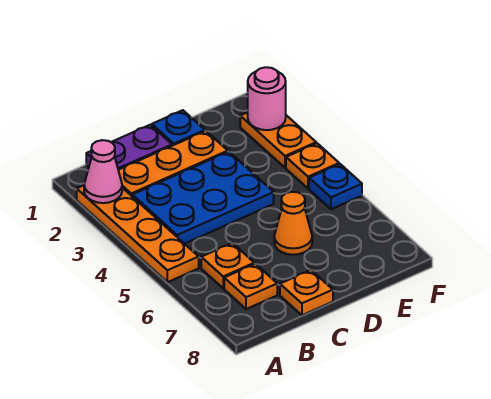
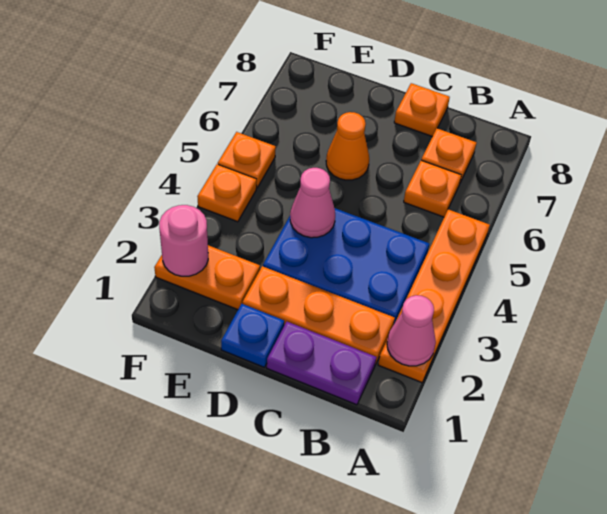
none -> pink 1x1 cone [290,168,335,238]
orange 1x2 plate [240,112,316,168] -> orange 1x2 plate turned to [154,245,260,310]
blue 1x1 plate [309,164,362,209] -> orange 1x1 plate [218,132,276,188]

